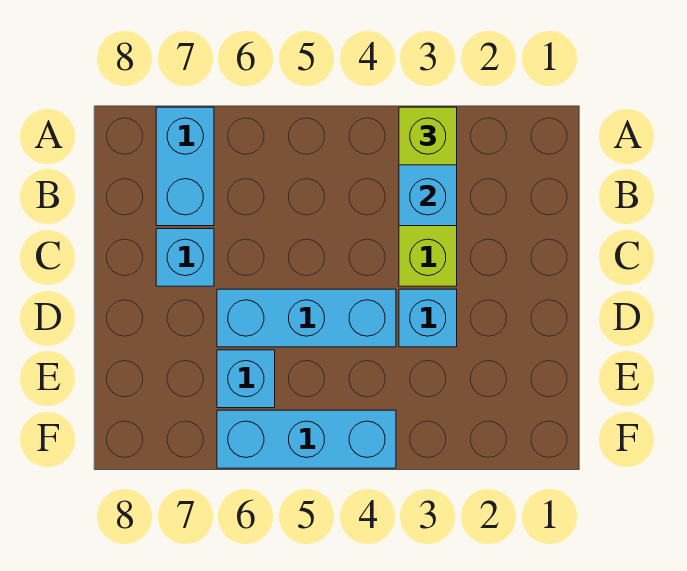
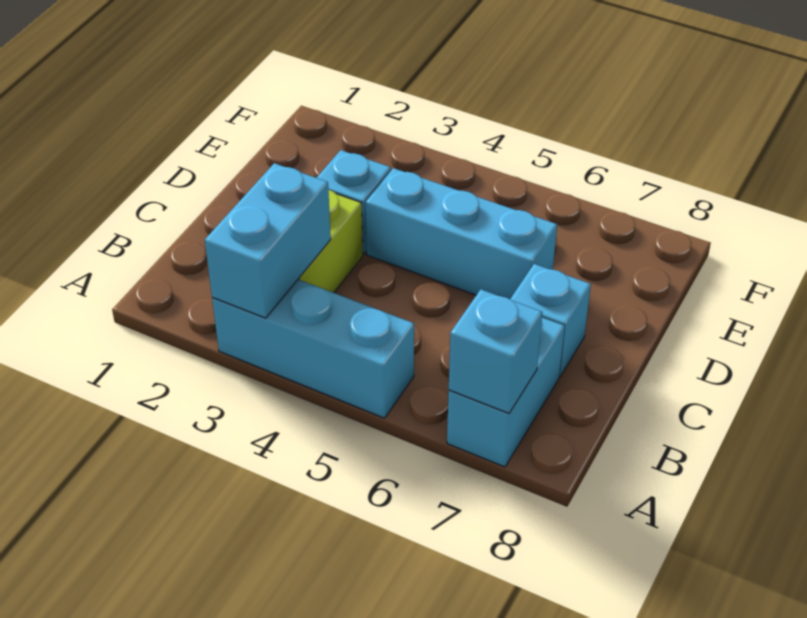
lime 1x1 brick [399,107,457,165] -> none
cyan 1x1 brick [217,350,275,408] -> cyan 1x1 brick moved to [449,290,542,413]
cyan 1x3 brick [217,410,396,468] -> cyan 1x3 brick moved to [212,280,414,418]

